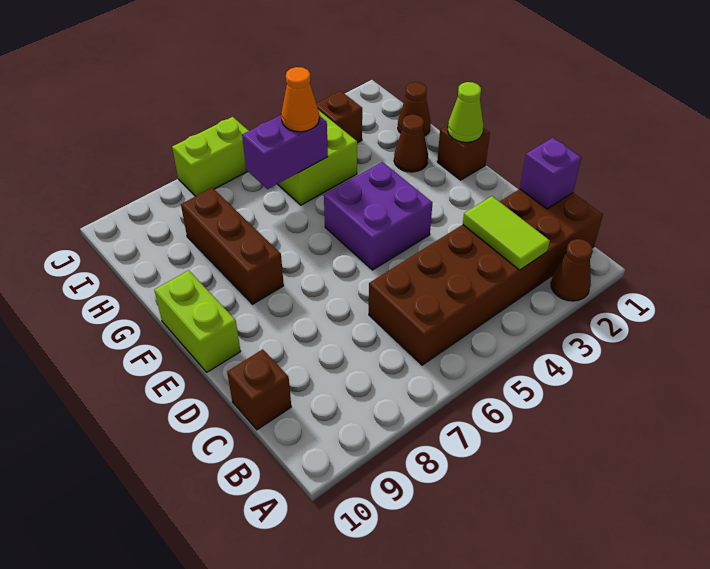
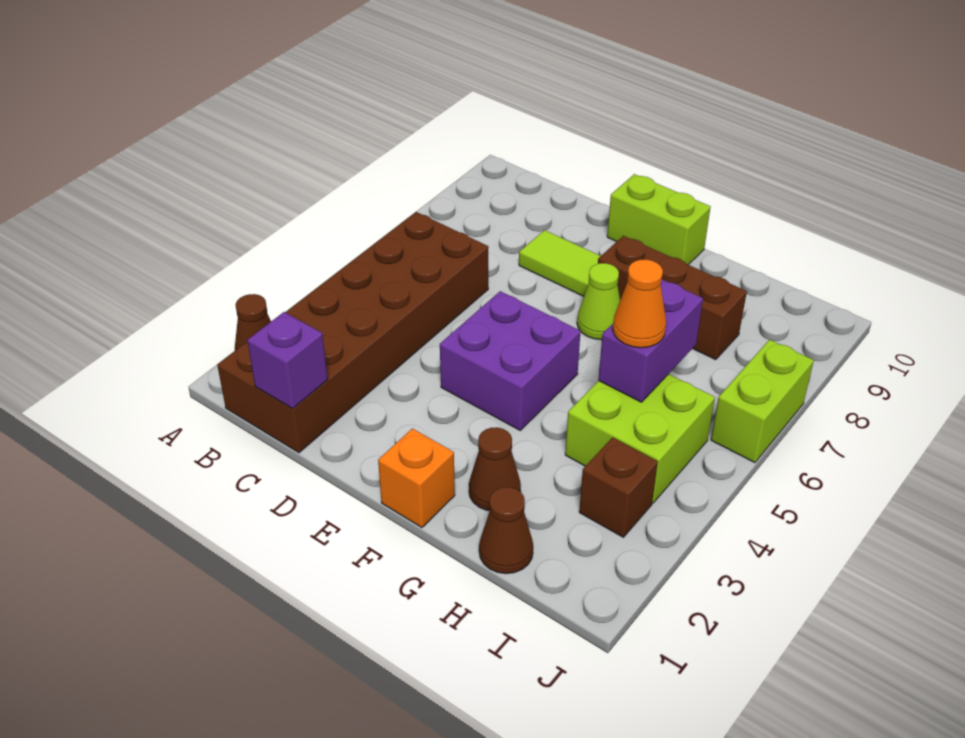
lime 1x2 tile [463,196,550,270] -> lime 1x2 tile moved to [519,230,600,296]
brown 1x1 brick [227,349,291,430] -> none
brown 1x1 brick [437,125,490,180] -> orange 1x1 brick [378,428,455,528]
lime 1x1 cone [448,82,483,142] -> lime 1x1 cone moved to [577,263,620,340]

